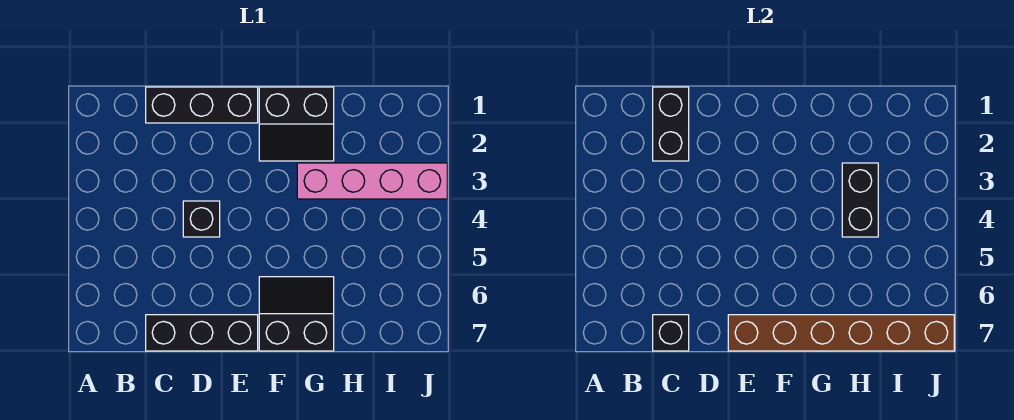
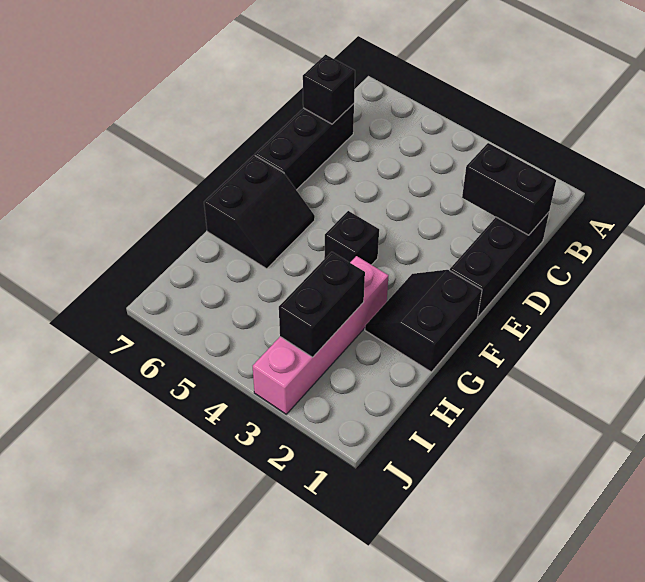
black 1x1 brick [183,201,220,237] -> black 1x1 brick moved to [324,211,379,265]
brown 1x6 brick [728,315,954,351] -> none
black 1x2 brick [842,163,878,237] -> black 1x2 brick turned to [279,252,365,357]

